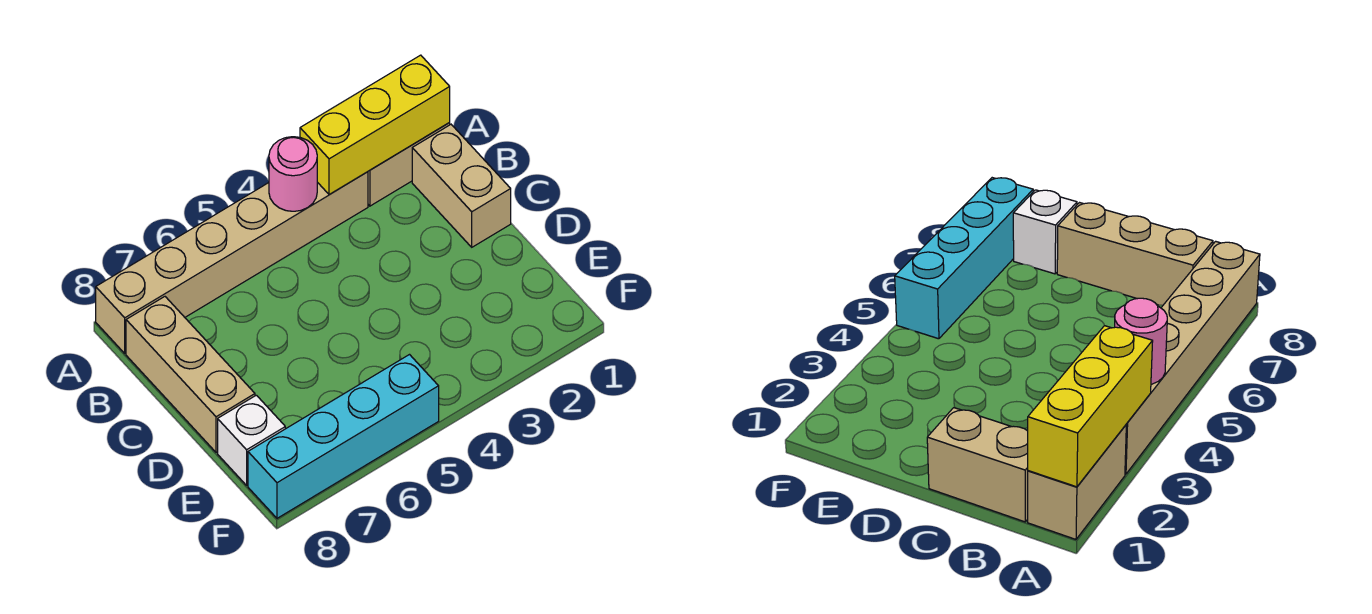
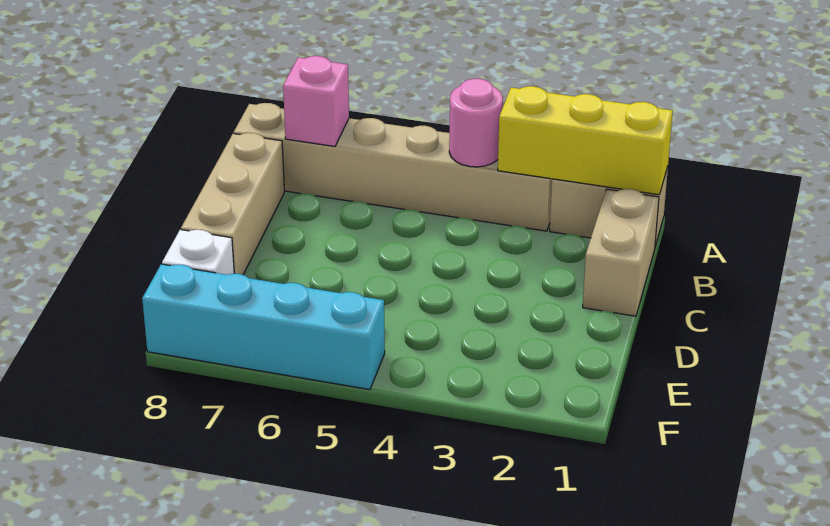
none -> pink 1x1 brick [283,56,349,146]

